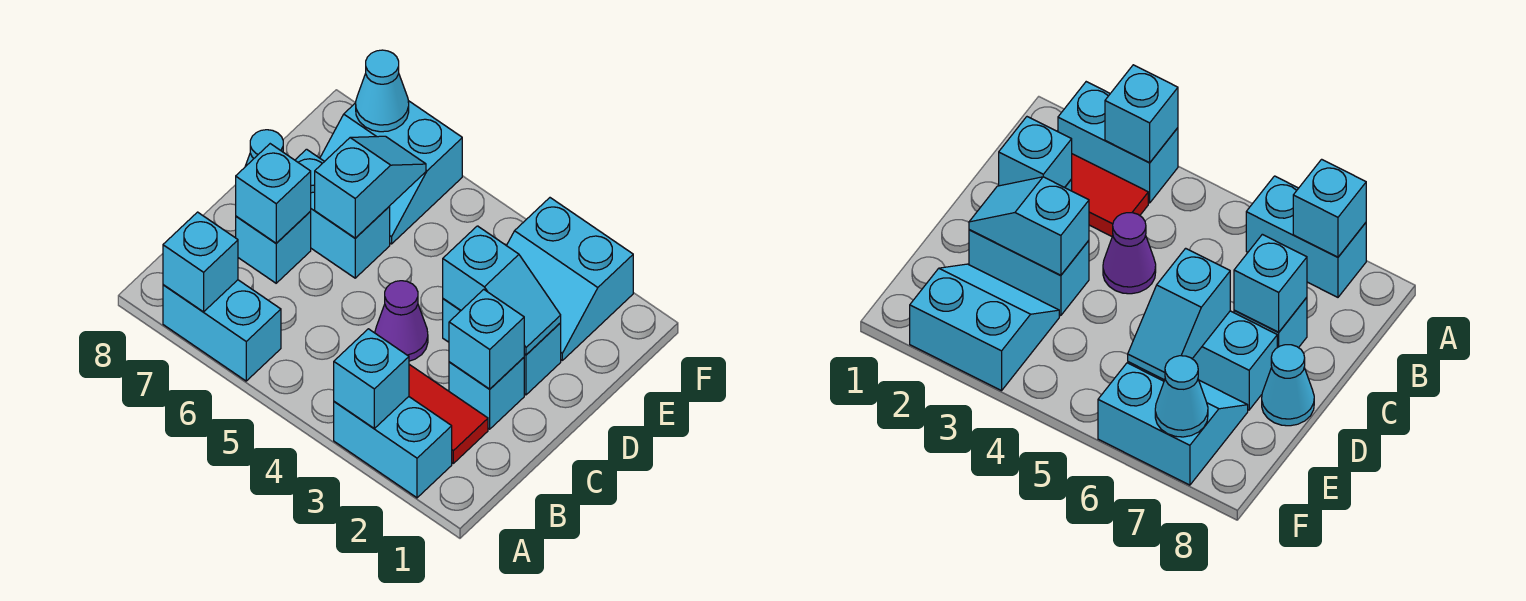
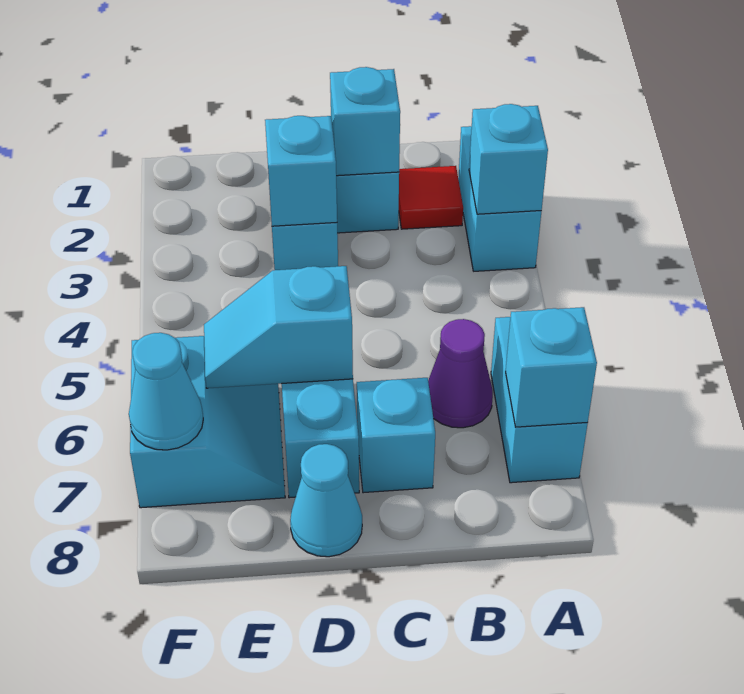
red 1x2 tile [409,364,488,463] -> red 1x1 tile [399,166,463,229]
purple 1x1 cone [375,281,428,361] -> purple 1x1 cone moved to [428,319,493,428]
cyan 1x1 brick [236,144,311,243] -> none
cyan 2x2 slope [507,198,633,360] -> none

